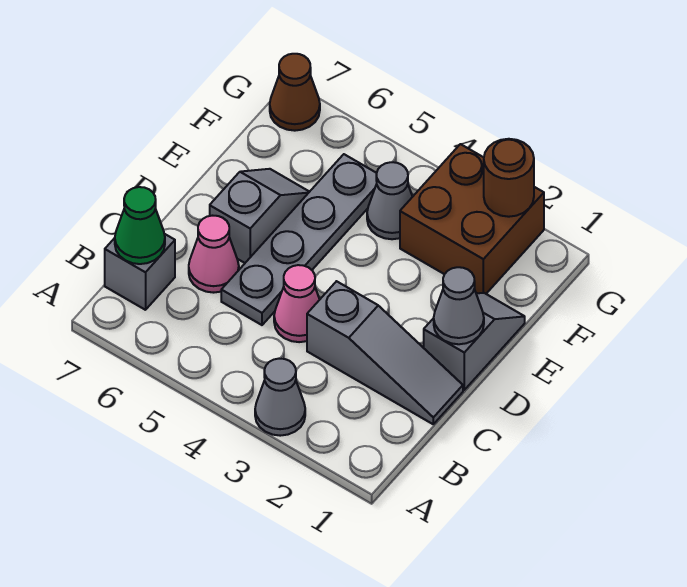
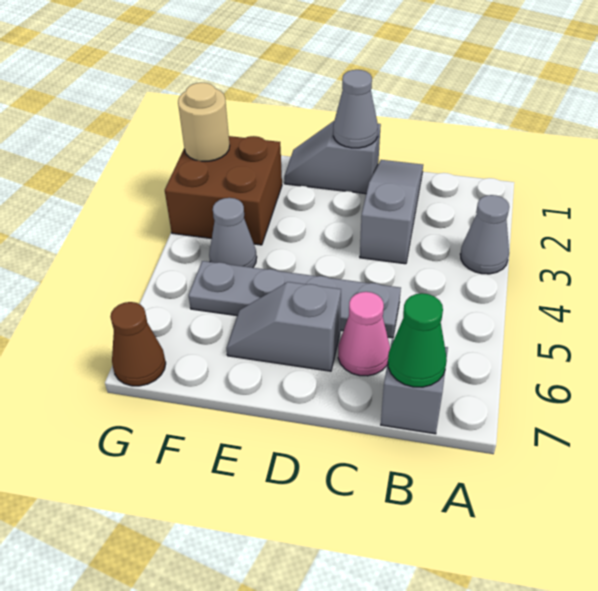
pink 1x1 cone [274,265,320,342] -> none
brown 1x1 round brick [484,139,534,217] -> tan 1x1 round brick [178,83,230,161]

